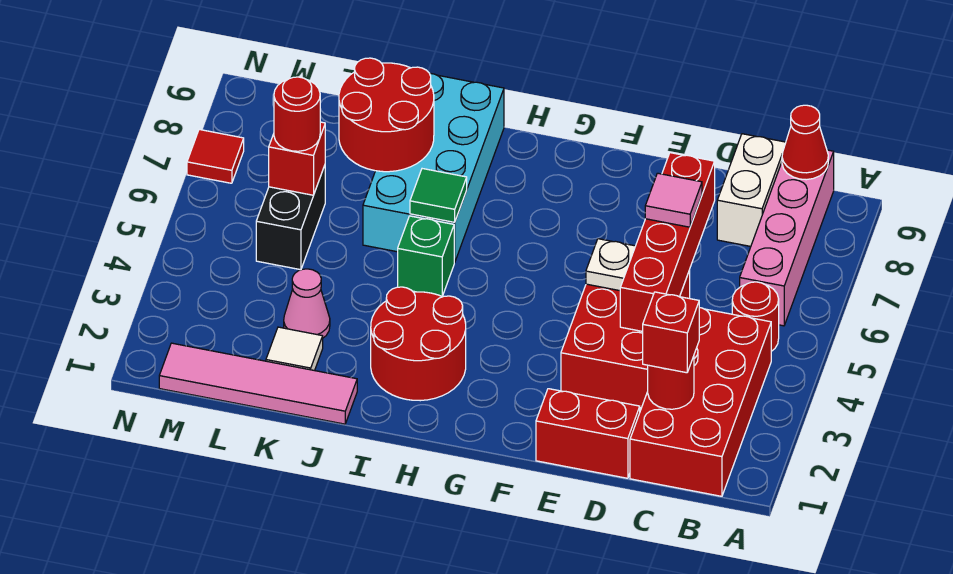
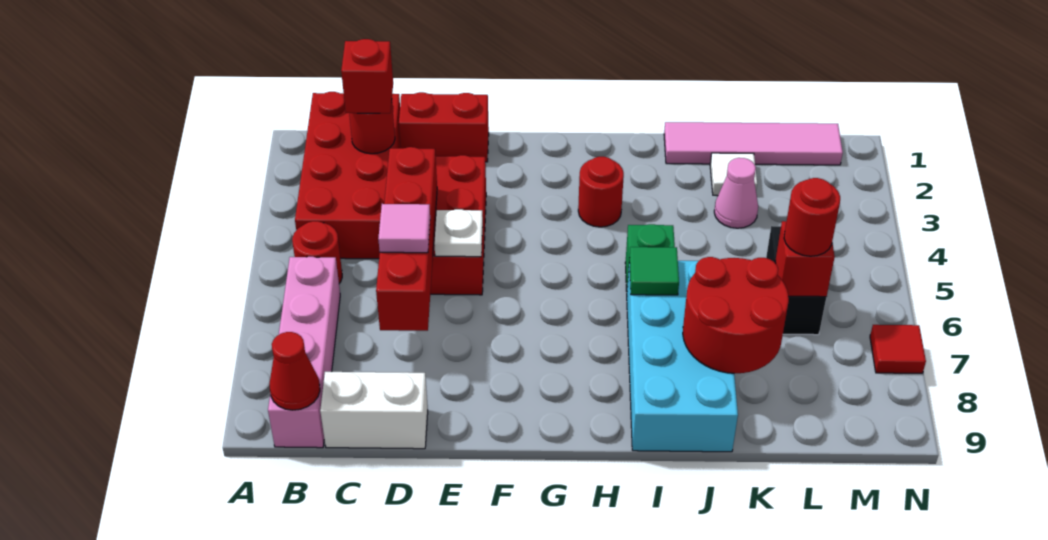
white 1x2 brick [717,134,786,246] -> white 1x2 brick turned to [320,372,428,449]
red 2x2 round brick [371,287,466,401] -> red 1x1 round brick [578,157,624,227]

